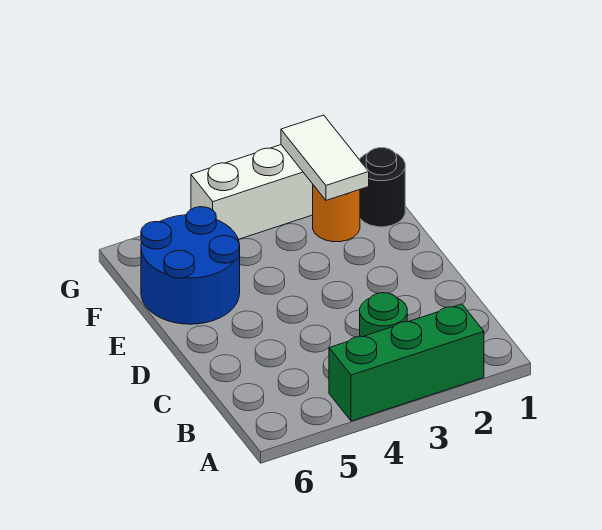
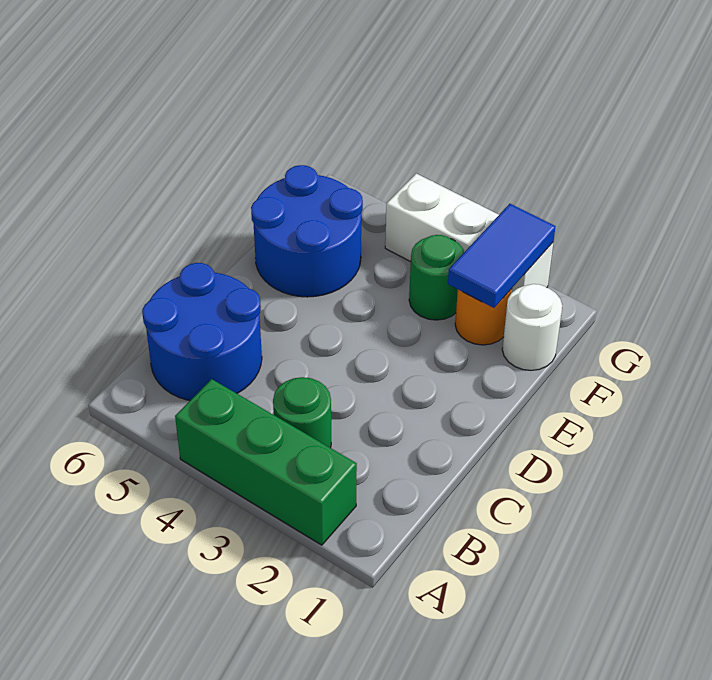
none -> blue 2x2 round brick [142,263,262,400]
black 1x1 round brick [359,148,405,227] -> white 1x1 round brick [502,284,562,370]
white 1x2 tile [281,115,369,200] -> blue 1x2 tile [448,204,555,308]
none -> green 1x1 round brick [409,235,464,320]

